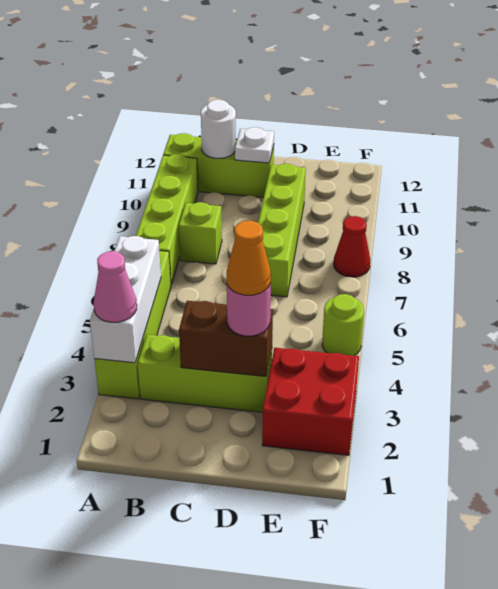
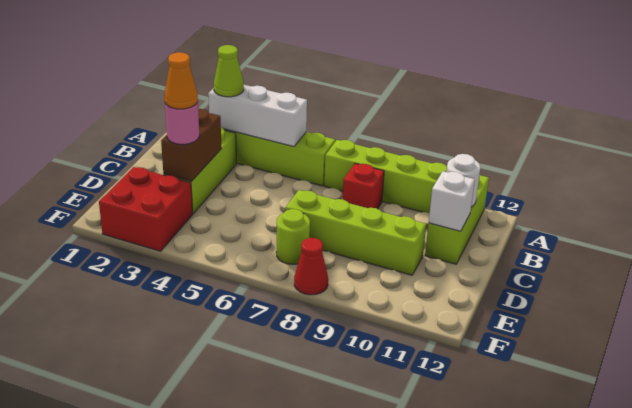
pink 1x1 cone [94,251,137,322] -> lime 1x1 cone [214,45,244,97]
lime 1x1 brick [179,202,222,264] -> red 1x1 brick [343,164,384,209]
white 1x1 plate [235,127,274,163] -> white 1x1 brick [429,171,475,231]
lime 1x1 round brick [322,294,364,356] -> lime 1x1 round brick moved to [276,209,310,264]

